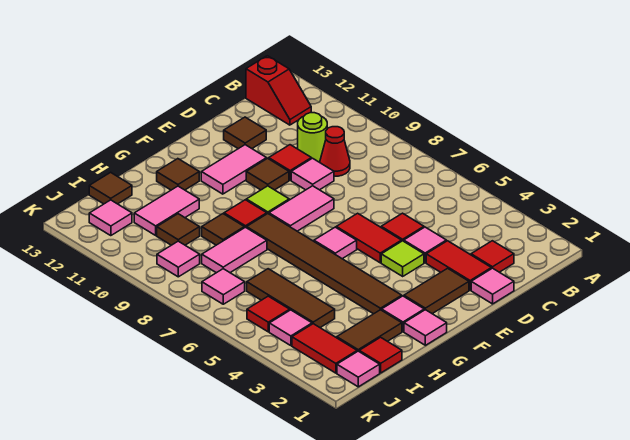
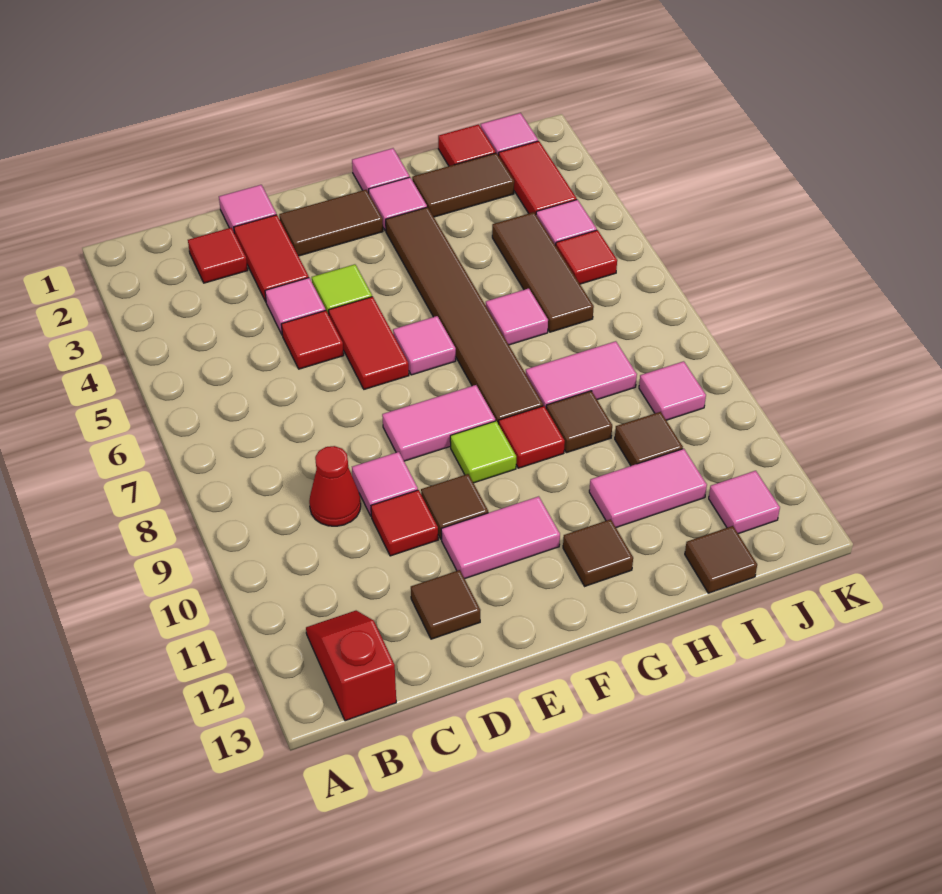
lime 1x1 round brick [298,113,327,162] -> none
pink 1x1 tile [202,269,245,304] -> pink 1x1 tile moved to [486,288,548,345]

